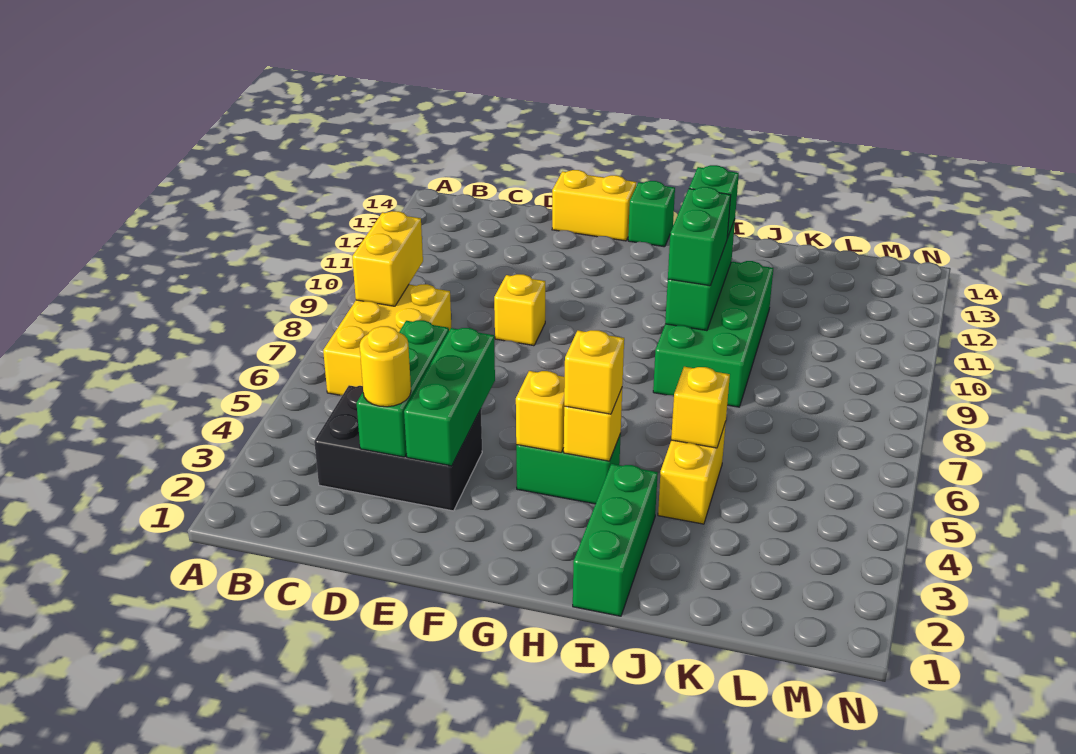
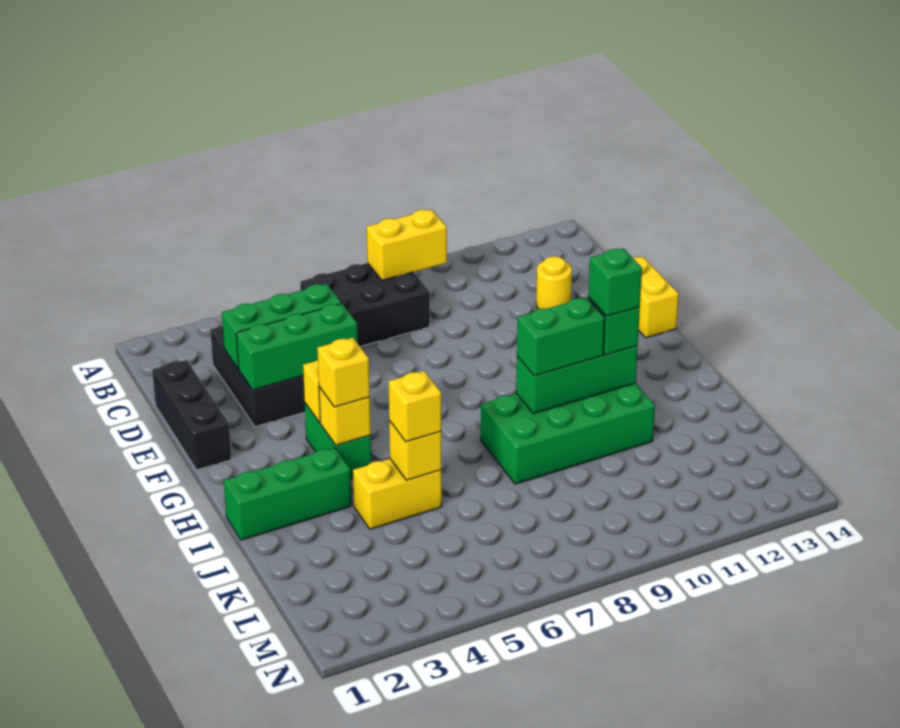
yellow 2x3 brick [323,284,451,395] -> black 2x3 brick [300,263,430,347]
none -> black 1x3 brick [152,360,231,470]
yellow 1x1 round brick [360,326,411,407] -> yellow 1x1 round brick moved to [536,256,572,309]
yellow 1x1 brick [494,274,545,346] -> yellow 1x1 brick moved to [389,371,441,442]
green 1x1 brick [628,181,675,247] -> green 1x1 brick moved to [588,248,642,316]

